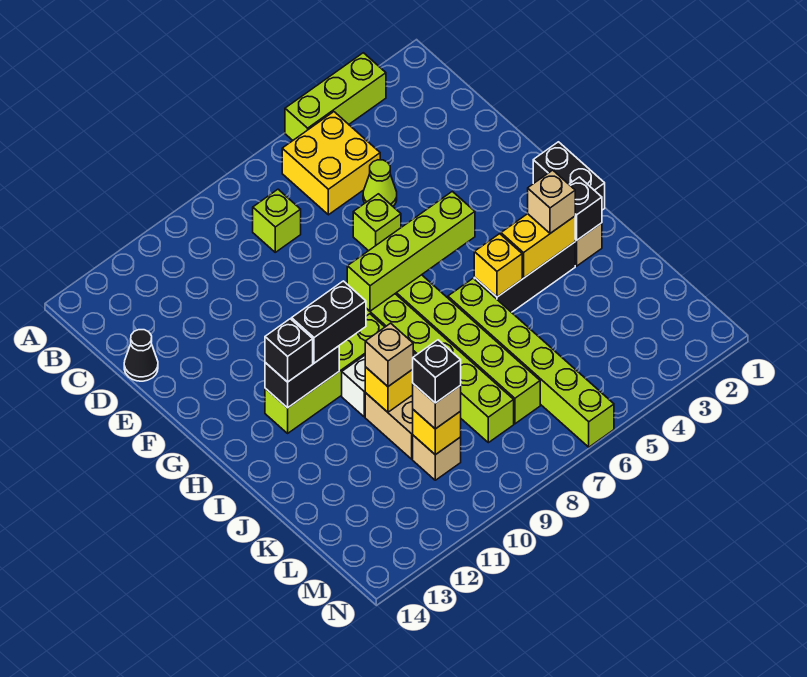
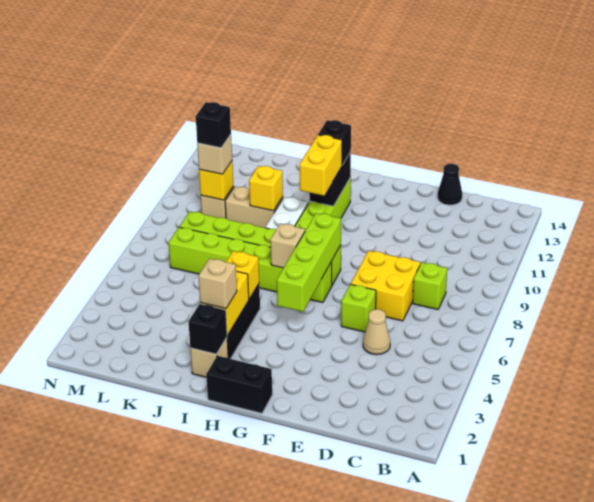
lime 1x3 brick [285,53,386,140] -> none
yellow 2x2 brick [282,112,380,215] -> yellow 2x2 brick moved to [351,251,420,321]
lime 1x1 cone [363,160,397,206] -> tan 1x1 cone [363,309,390,355]
black 1x2 brick [292,281,366,363] -> yellow 1x2 brick [299,135,342,196]
lime 1x6 brick [448,278,614,447] -> none
tan 1x1 brick [365,323,413,386] -> tan 1x1 brick moved to [270,224,305,268]

